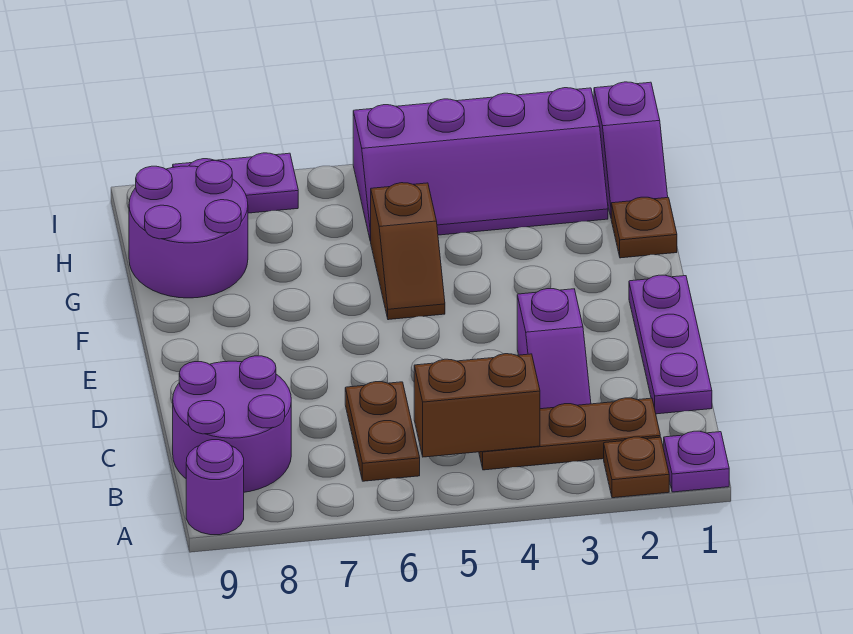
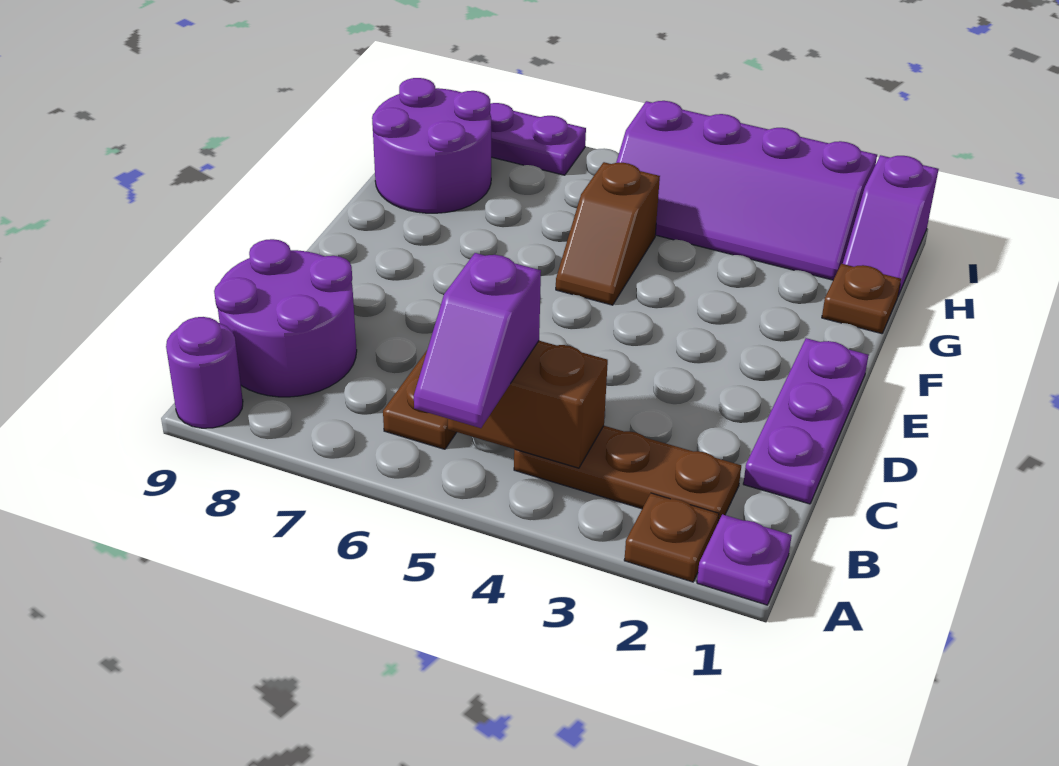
purple 1x2 slope [517,289,591,409] -> purple 1x2 slope moved to [414,253,541,428]

